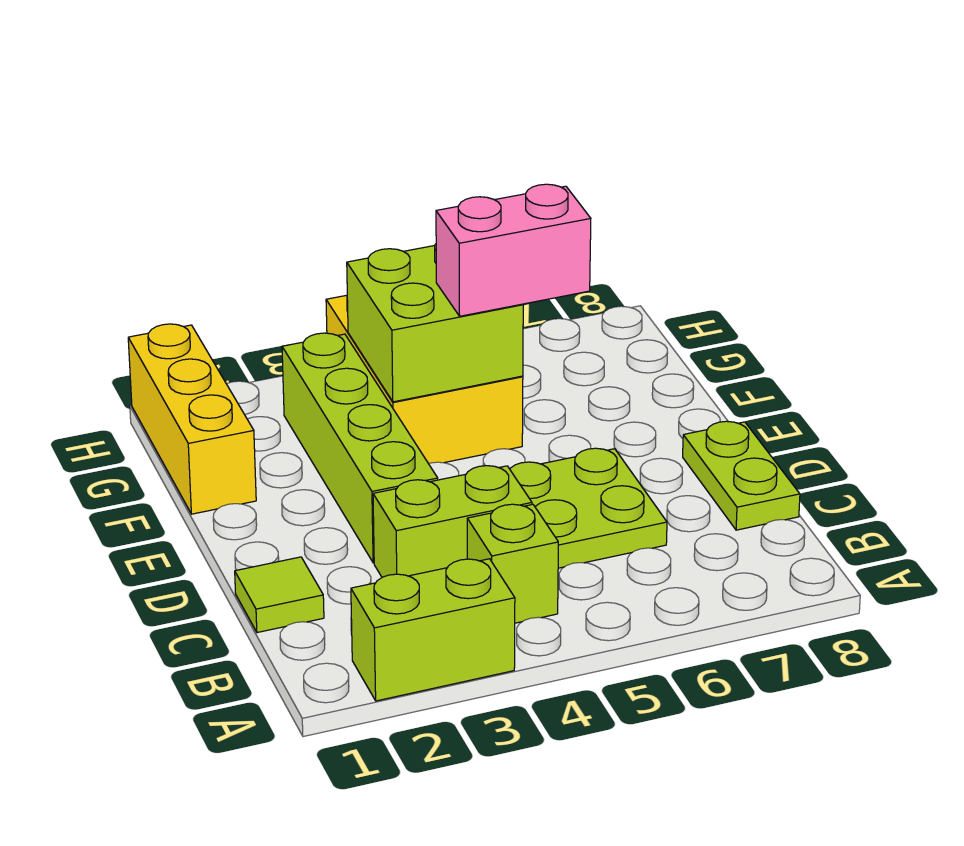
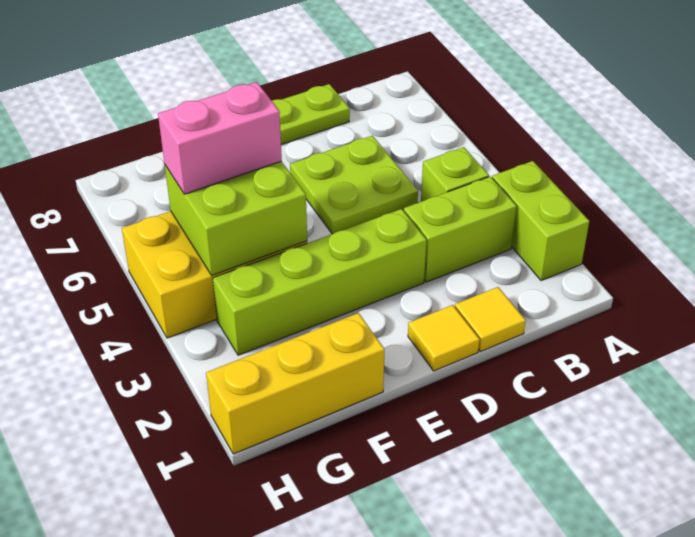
lime 1x1 tile [235,557,324,633] -> yellow 1x1 tile [455,287,526,352]
lime 1x2 brick [373,466,532,577] -> lime 1x2 brick turned to [404,177,516,282]
none -> yellow 1x1 tile [408,305,480,371]
pink 1x2 brick [436,184,591,316] -> pink 1x2 brick turned to [158,82,282,194]

